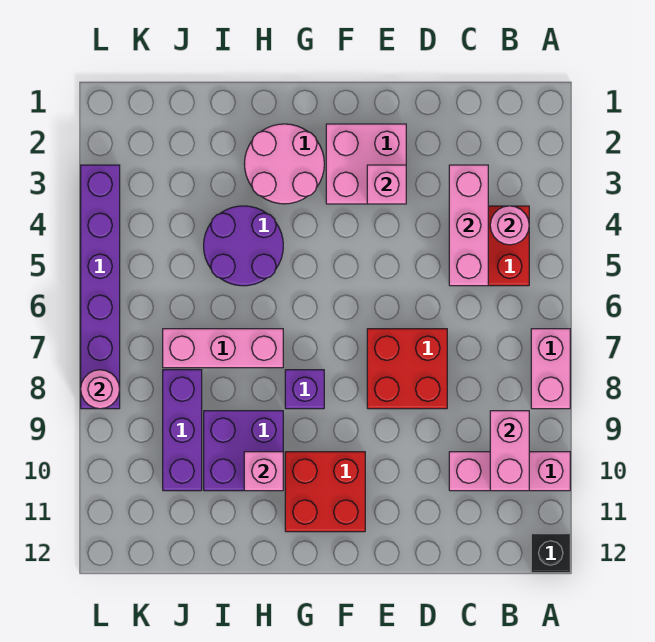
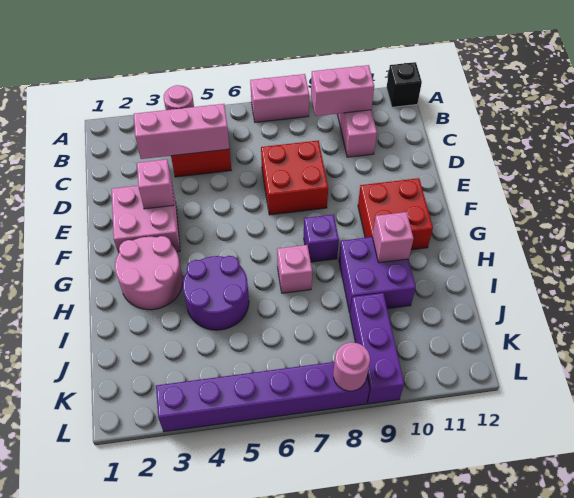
pink 1x3 brick [163,329,283,368] -> pink 1x1 brick [277,245,312,293]
purple 1x3 brick [163,370,202,491] -> purple 1x3 brick turned to [350,293,404,404]

